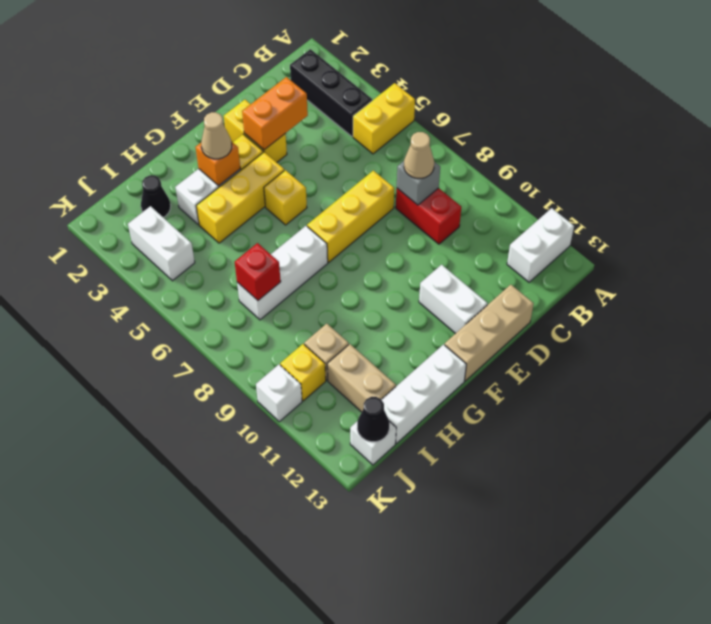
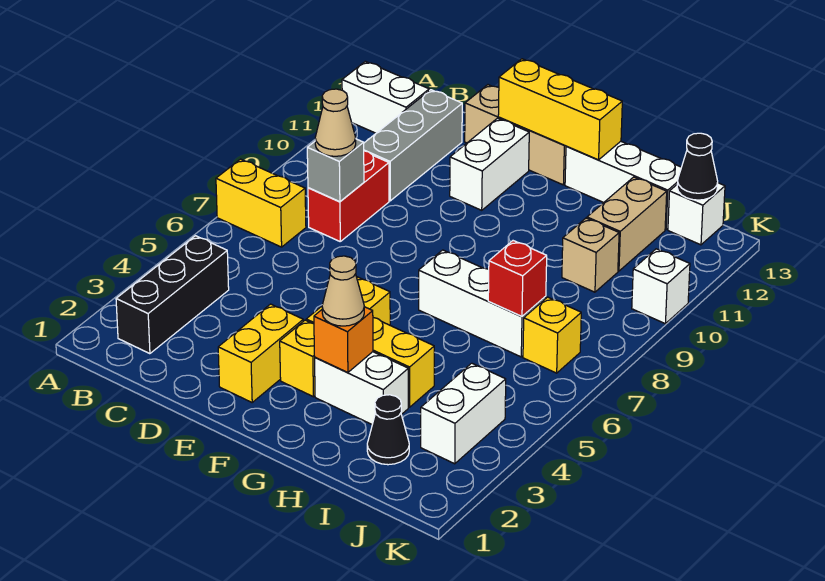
yellow 1x2 brick [353,83,415,154] -> yellow 1x2 brick moved to [216,159,306,247]
none -> grey 1x3 brick [364,90,462,201]
orange 1x2 brick [242,77,308,150] -> none
yellow 1x3 brick [307,171,394,262] -> yellow 1x3 brick moved to [498,59,622,160]
yellow 1x1 brick [280,344,326,401] -> yellow 1x1 brick moved to [523,297,581,373]

